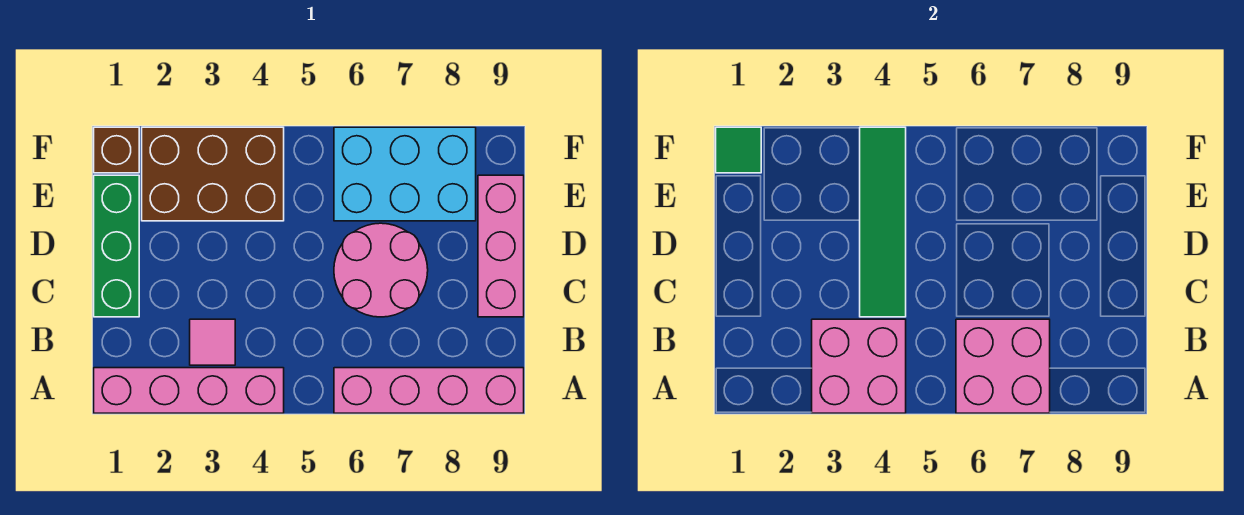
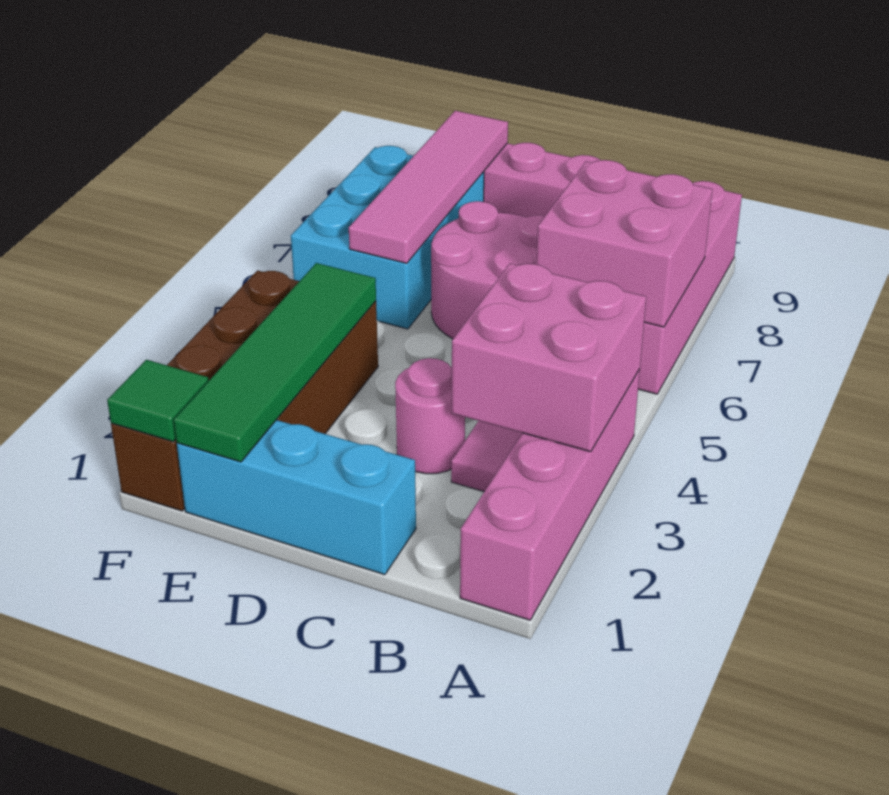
green 1x3 brick [94,175,139,317] -> cyan 1x3 brick [177,420,416,575]
none -> pink 1x1 round brick [395,358,465,474]
green 1x4 tile [860,127,906,317] -> green 1x4 tile turned to [174,263,376,462]
none -> pink 1x4 tile [349,111,508,263]

